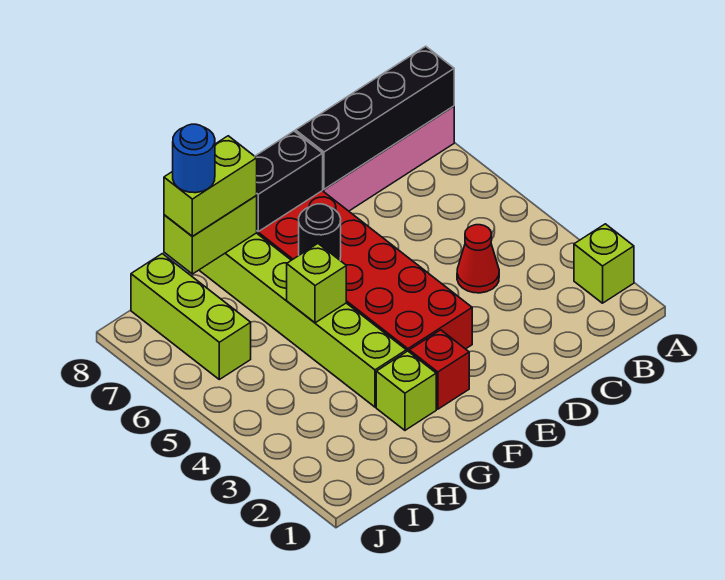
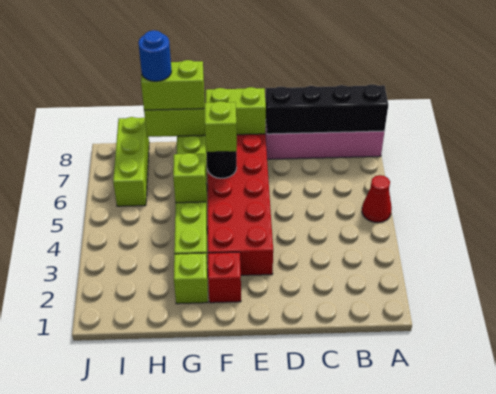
lime 1x1 brick [574,224,634,303] -> lime 1x1 brick moved to [205,101,237,152]
red 1x1 cone [457,225,499,293] -> red 1x1 cone moved to [362,175,392,222]
black 1x2 brick [255,131,323,231] -> lime 1x2 brick [206,87,266,135]

